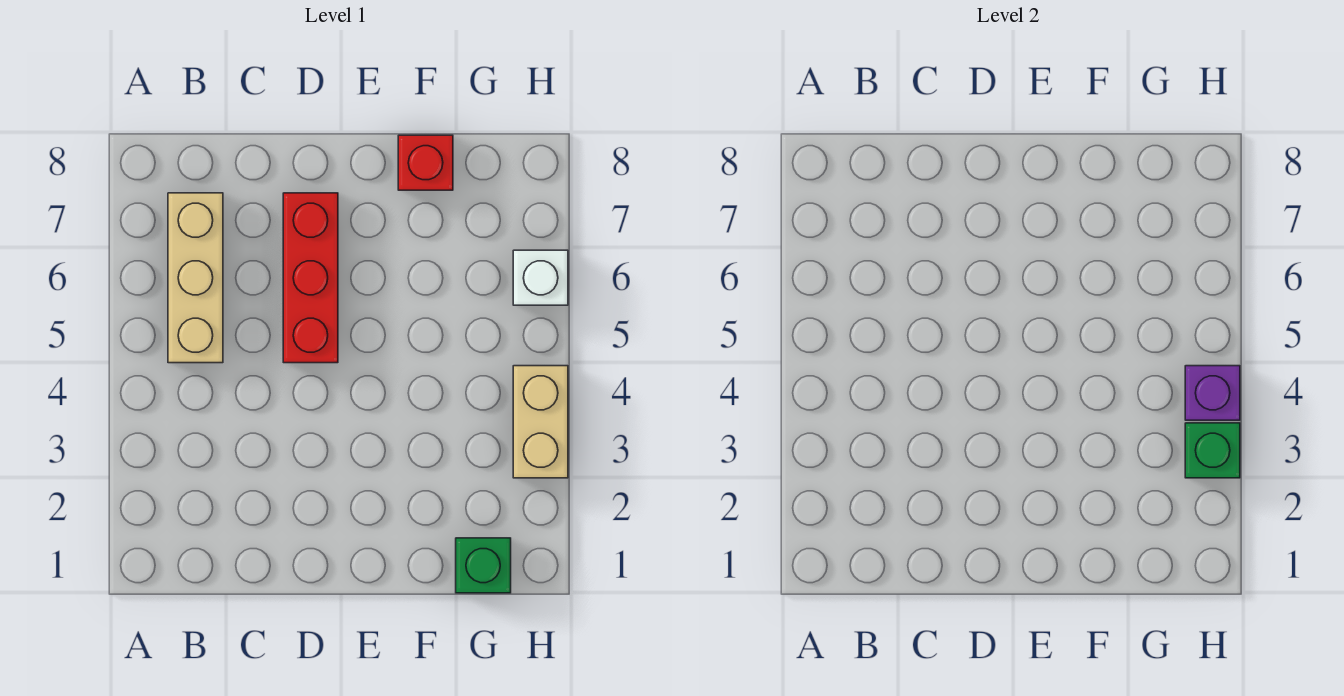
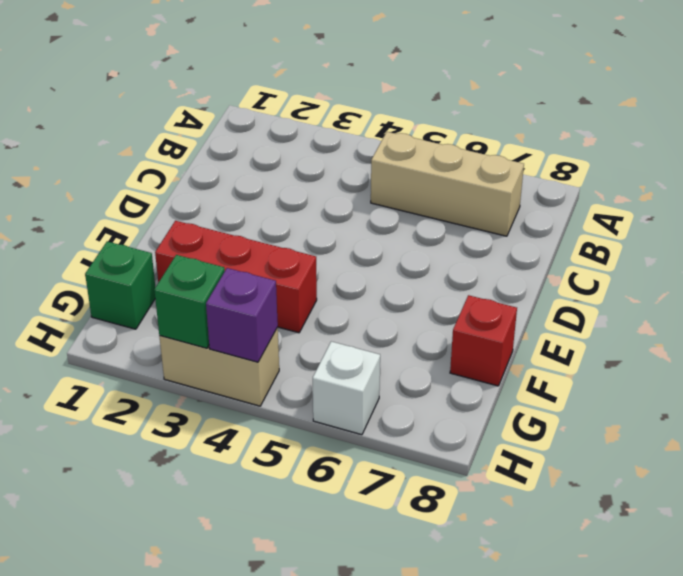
red 1x3 brick [283,193,338,363] -> red 1x3 brick moved to [155,221,317,333]

